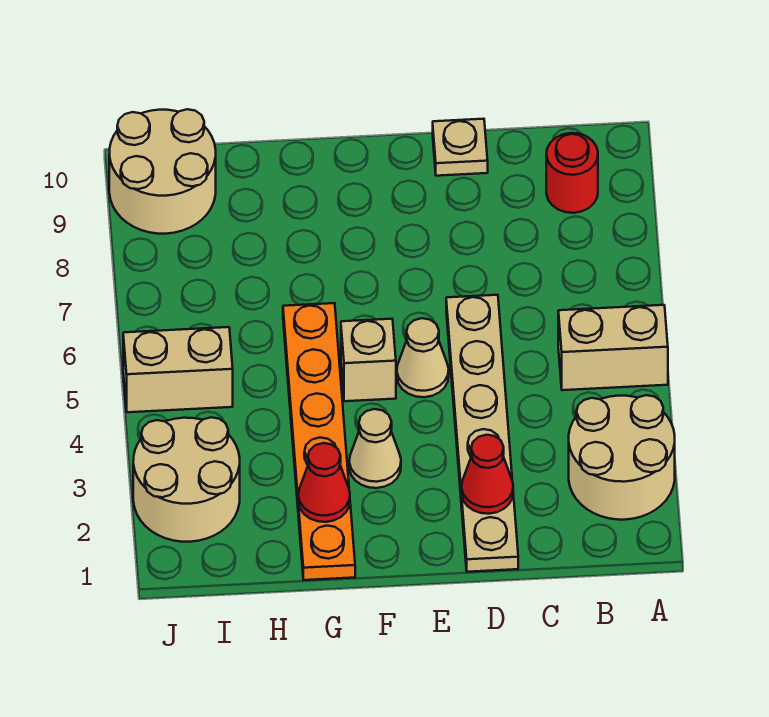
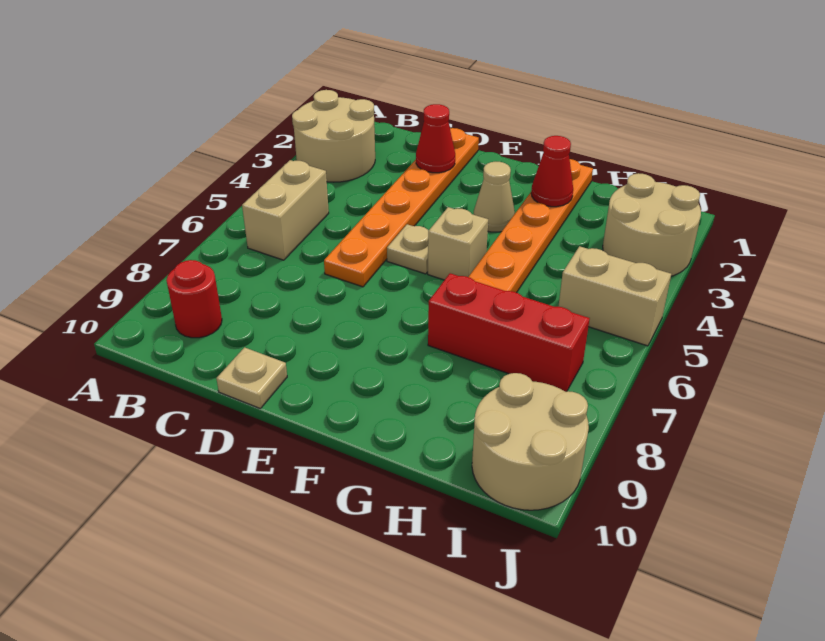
tan 1x2 brick [558,305,668,390] -> tan 1x2 brick turned to [242,160,329,260]
tan 1x6 plate [446,295,518,572] -> orange 1x6 plate [324,128,479,287]
tan 1x1 cone [397,318,449,397] -> tan 1x1 plate [387,224,428,274]
none -> red 1x3 brick [428,273,590,392]

